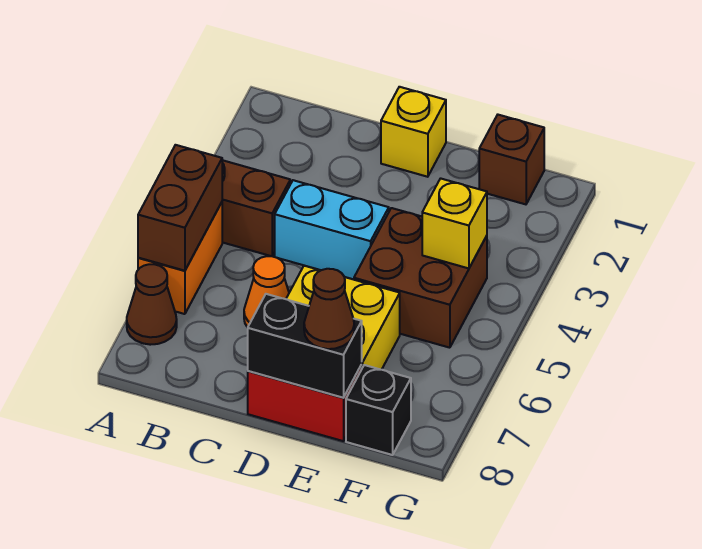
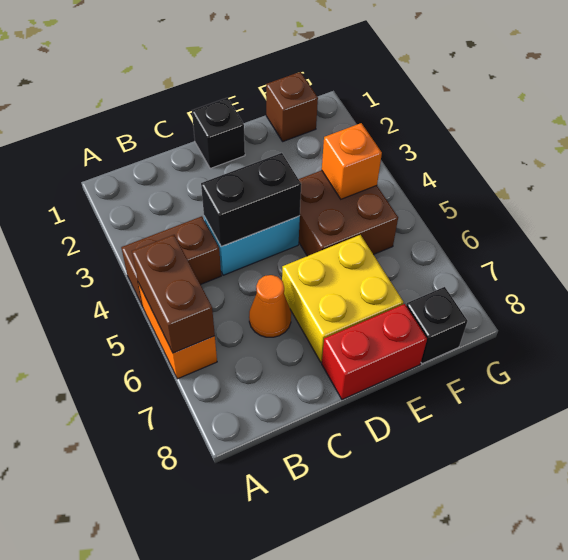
brown 1x1 cone [127,264,177,345] -> none
yellow 1x1 brick [381,87,446,177] -> black 1x1 brick [192,98,245,169]
black 1x2 brick [248,294,362,398] -> black 1x2 brick moved to [201,153,301,246]
brown 1x1 cone [304,269,354,349] -> none
yellow 1x1 brick [422,178,487,268] -> orange 1x1 brick [322,123,382,199]

